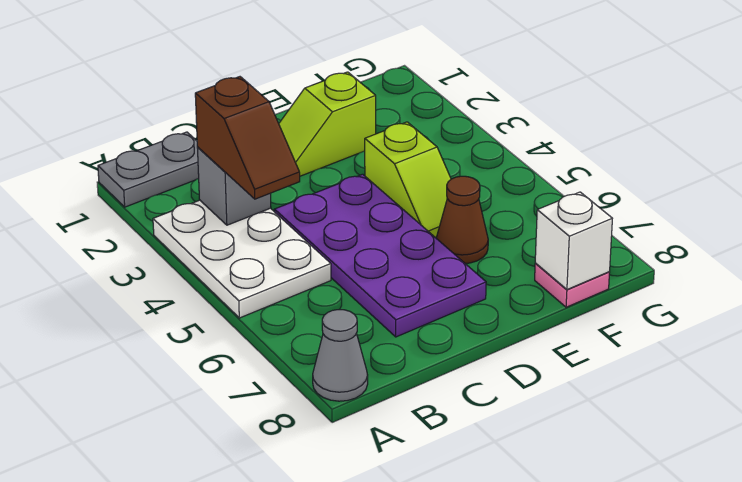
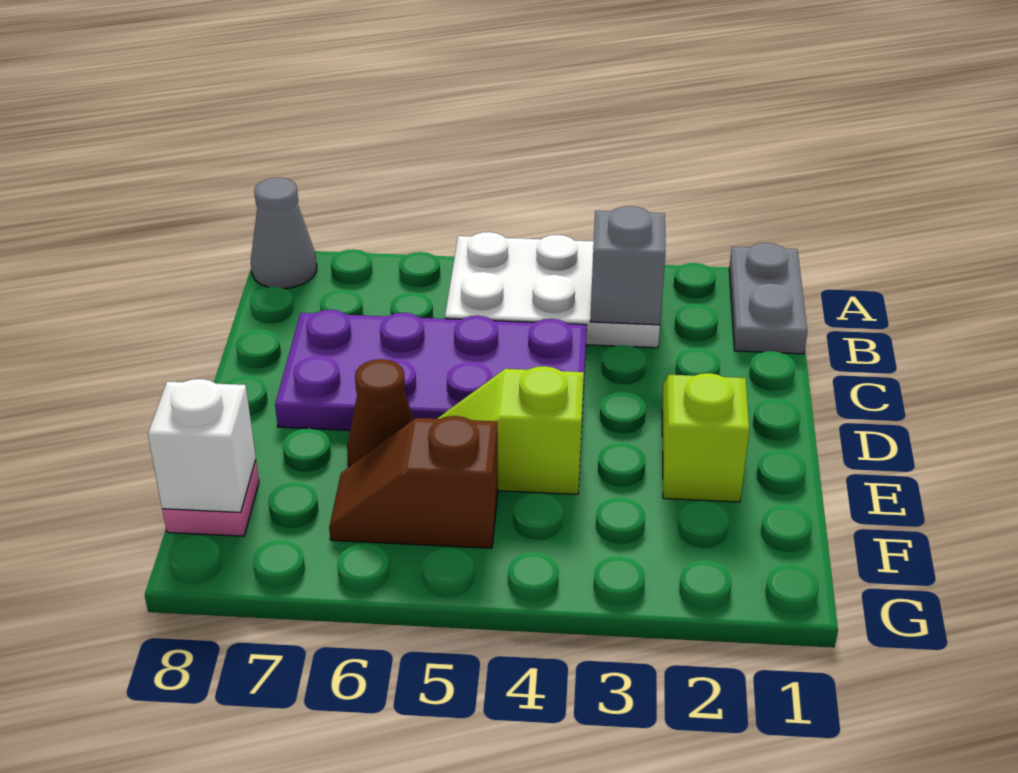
brown 1x2 slope [195,77,300,199] -> brown 1x2 slope moved to [329,416,498,548]

